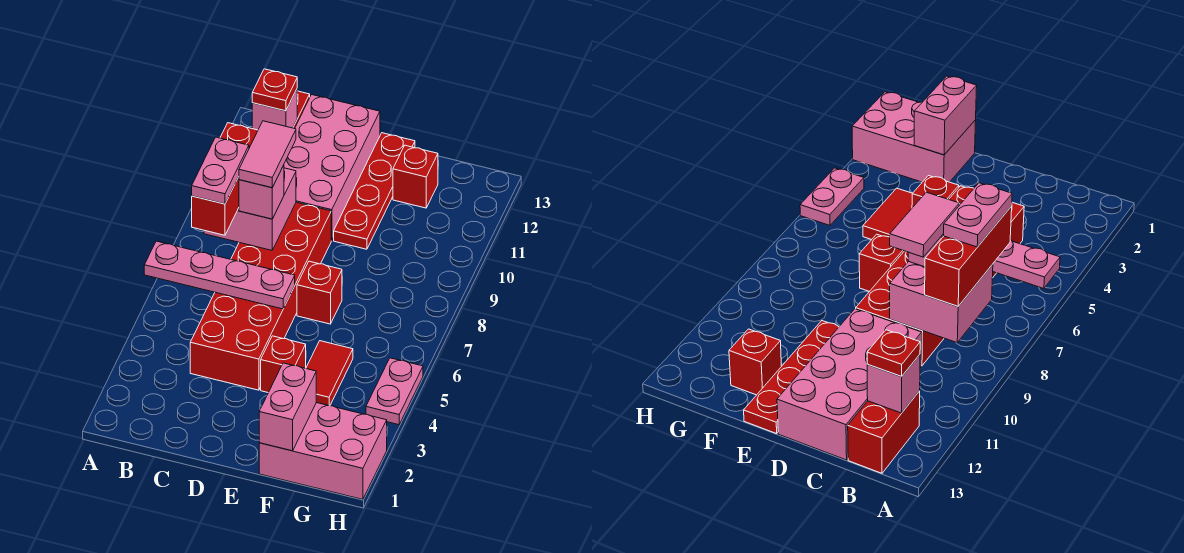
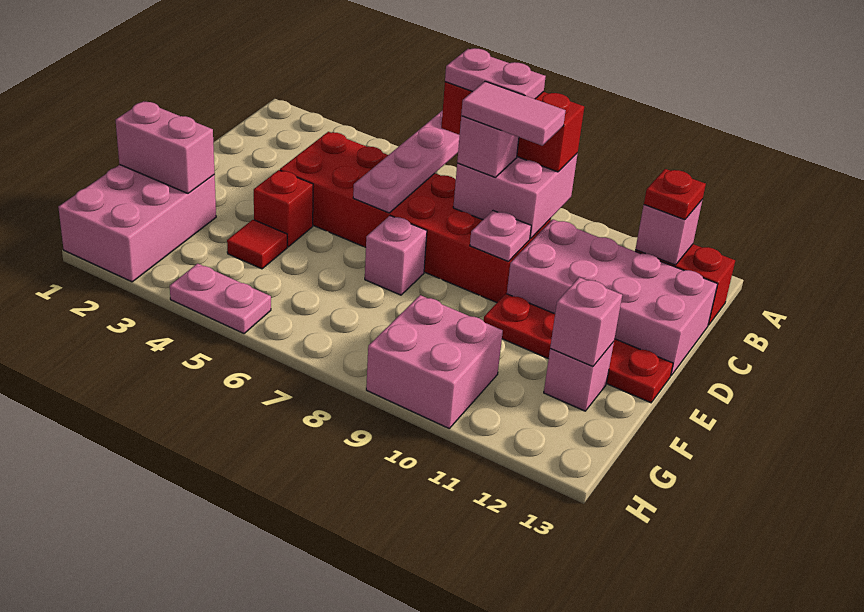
none -> pink 1x1 plate [470,211,531,261]
red 1x1 brick [297,261,342,324] -> pink 1x1 brick [365,216,427,295]
red 1x2 tile [306,341,353,406] -> red 1x1 tile [227,220,287,269]
red 1x1 brick [393,145,438,208] -> pink 1x1 brick [544,342,614,411]
none -> pink 1x1 brick [550,277,622,366]
none -> pink 2x2 brick [366,295,503,428]

